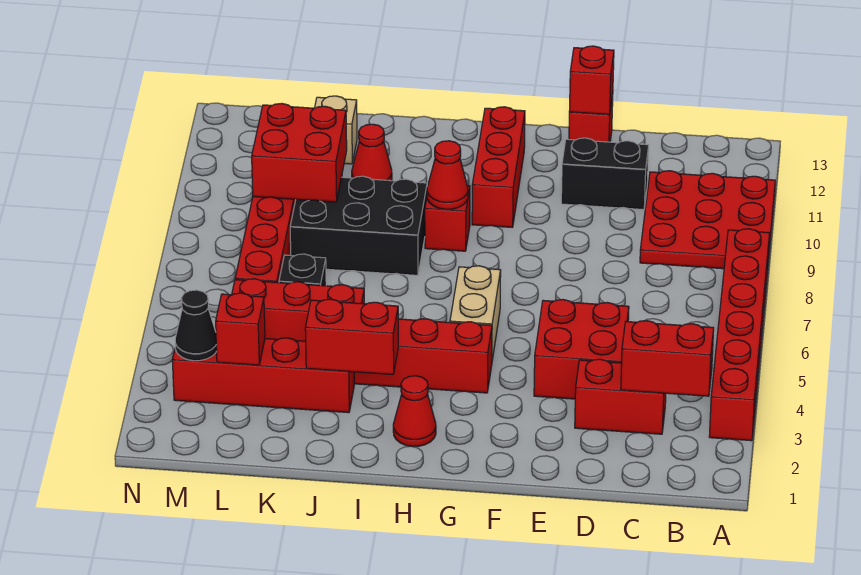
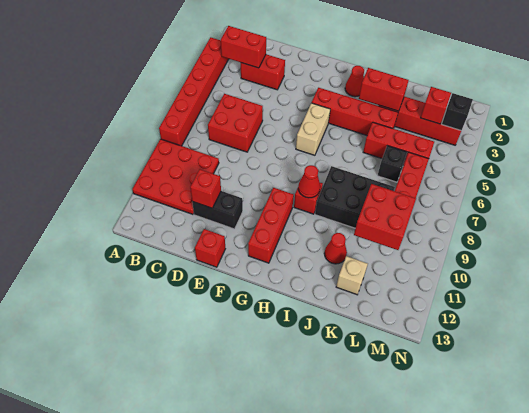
red 2x2 brick [534,300,629,399] -> red 2x2 brick moved to [208,94,263,152]
red 1x1 brick [569,46,614,115] -> red 1x1 brick moved to [190,169,221,208]
black 1x1 cone [175,290,217,361] -> black 1x1 brick [442,93,473,131]

